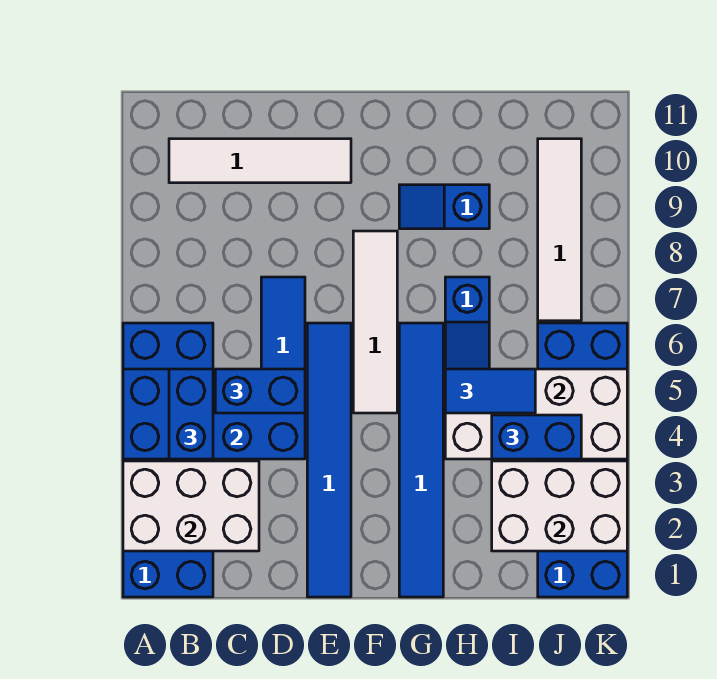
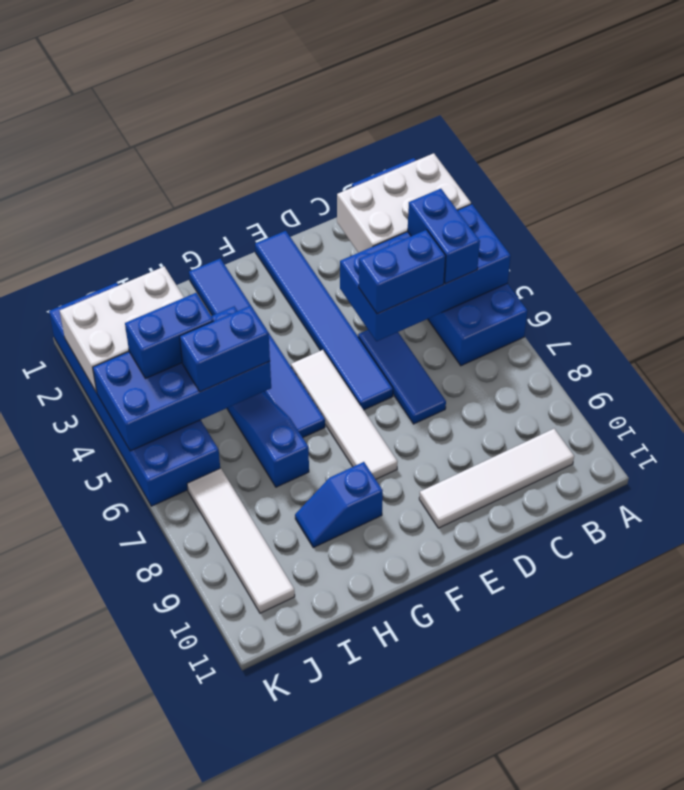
blue 1x2 slope [399,185,489,229] -> blue 1x2 slope turned to [295,462,383,548]
white 2x4 brick [445,369,627,459] -> blue 2x4 brick [93,306,271,451]
blue 1x2 tile [445,369,535,413] -> blue 1x2 brick [180,306,270,392]

